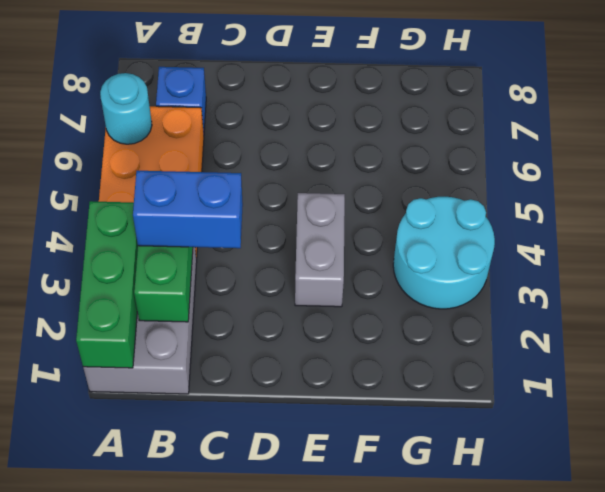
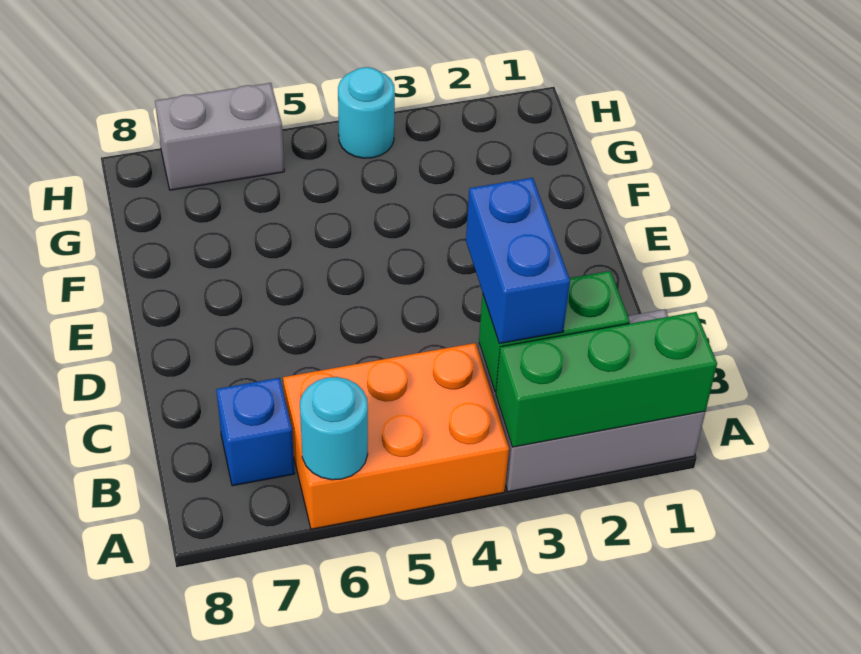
grey 1x2 brick [295,193,345,307] -> grey 1x2 brick moved to [155,83,284,190]
cyan 2x2 round brick [393,197,495,309] -> cyan 1x1 round brick [338,67,395,158]

